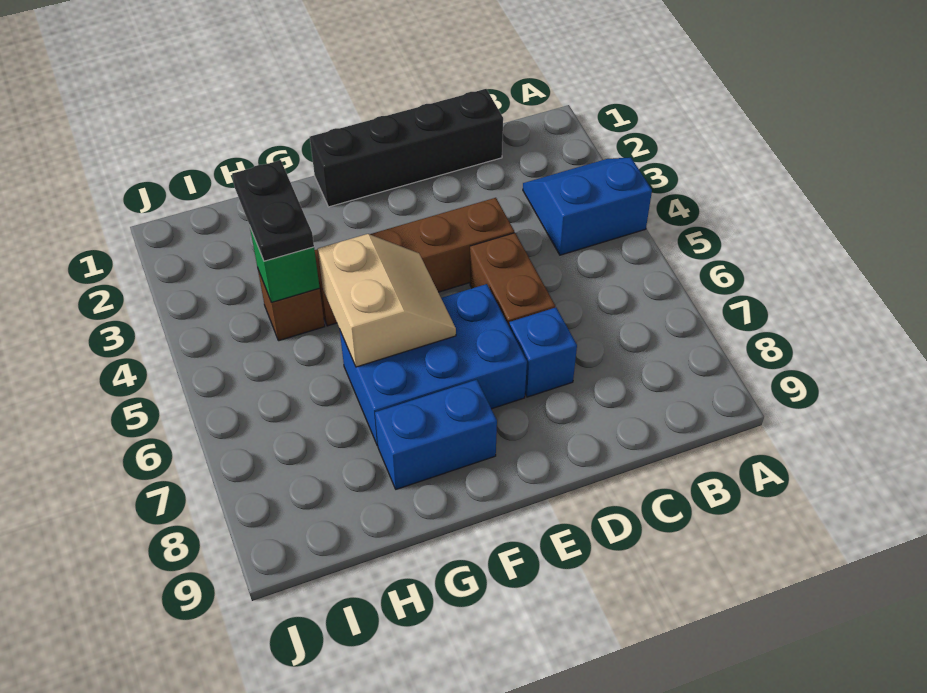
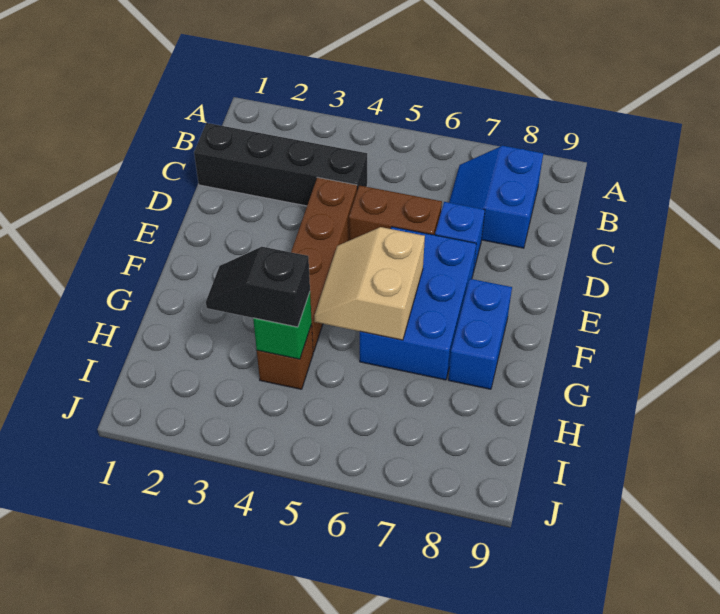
blue 2x2 slope [523,157,652,255] -> blue 2x2 slope moved to [449,146,543,248]
black 1x4 brick [310,89,503,207] -> black 1x4 brick turned to [194,123,367,206]
tan 2x2 slope [318,234,456,367] -> tan 2x2 slope turned to [314,227,425,340]
black 1x2 plate [232,160,314,261] -> black 1x2 slope [206,247,310,327]

